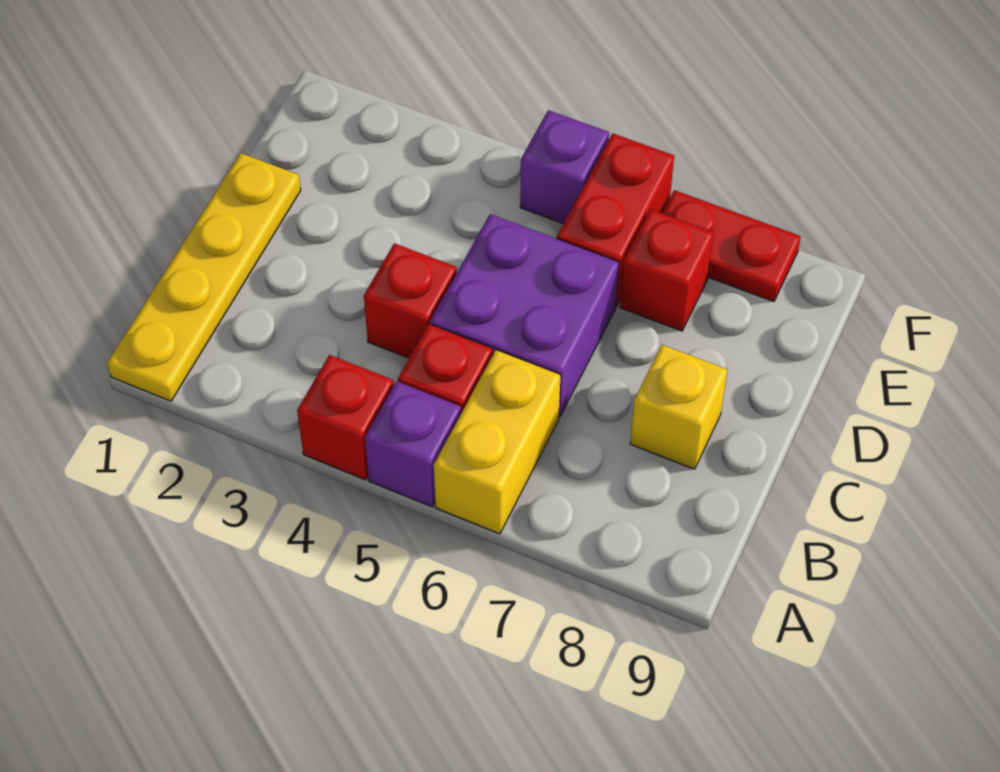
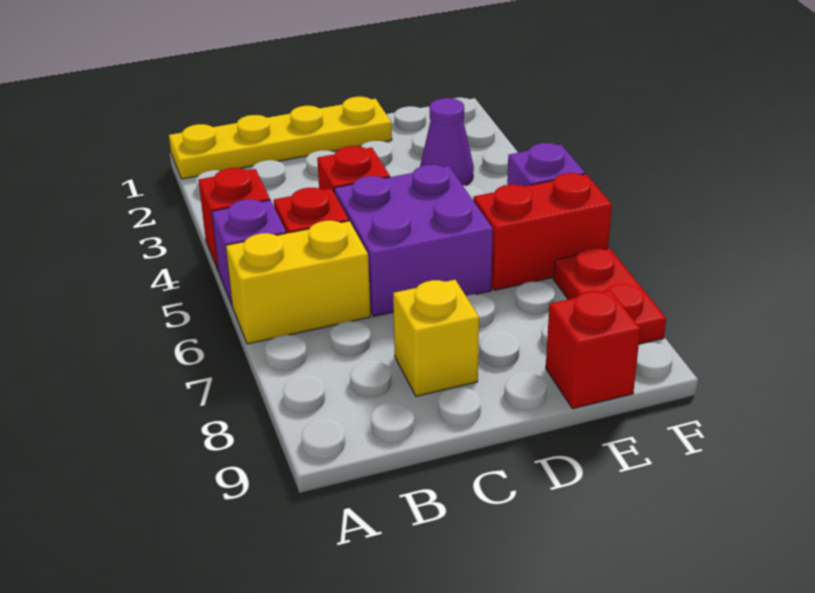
none -> purple 1x1 cone [420,98,474,186]
red 1x1 brick [620,209,714,331] -> red 1x1 brick moved to [546,290,640,409]

